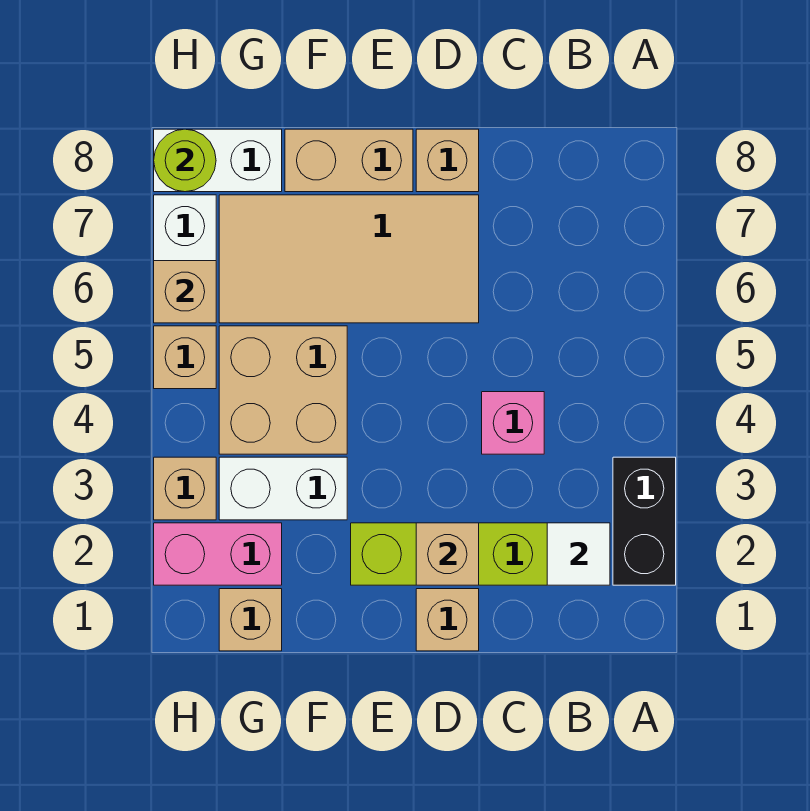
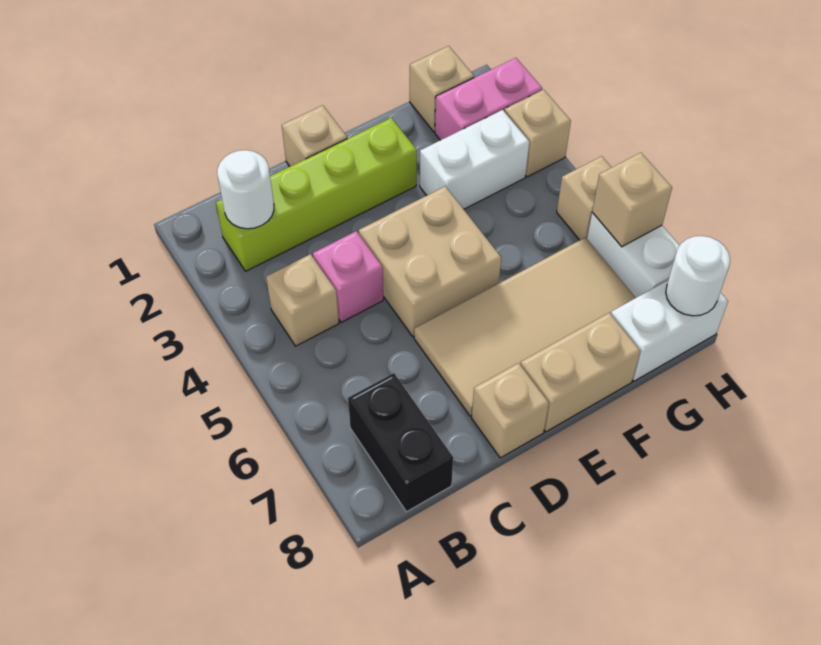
black 1x2 brick [613,457,676,585] -> black 1x2 brick moved to [348,373,453,512]
white 1x1 tile [547,523,610,585] -> white 1x1 round brick [217,150,274,229]
tan 1x1 brick [416,523,479,585] -> tan 1x1 brick moved to [266,254,339,346]
tan 2x2 brick [219,326,347,454] -> tan 2x2 brick moved to [359,186,501,337]
lime 1x1 round brick [154,129,216,192] -> white 1x1 round brick [666,236,730,316]

